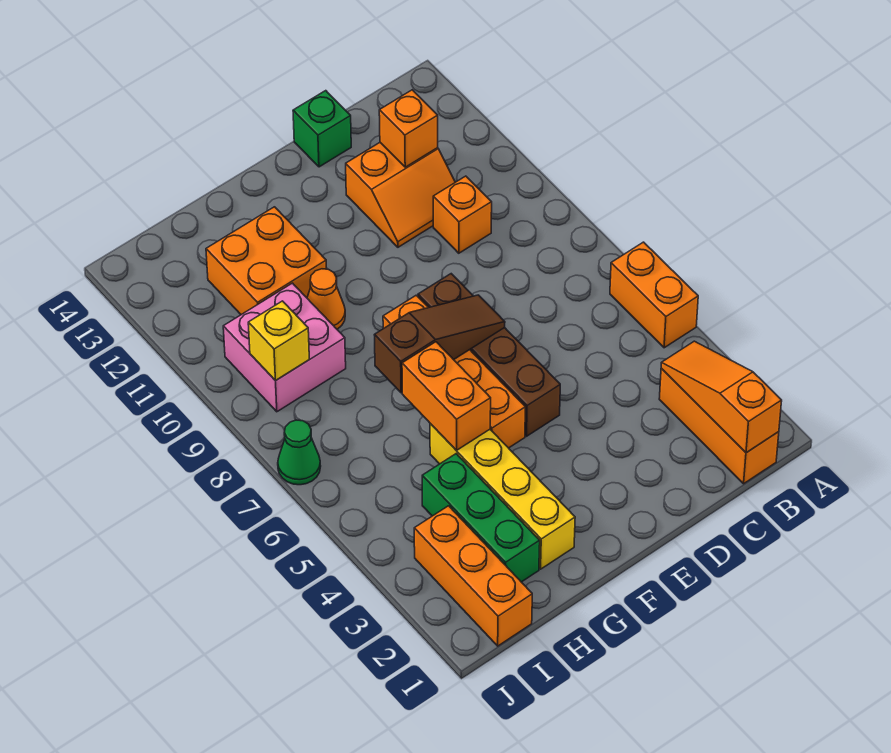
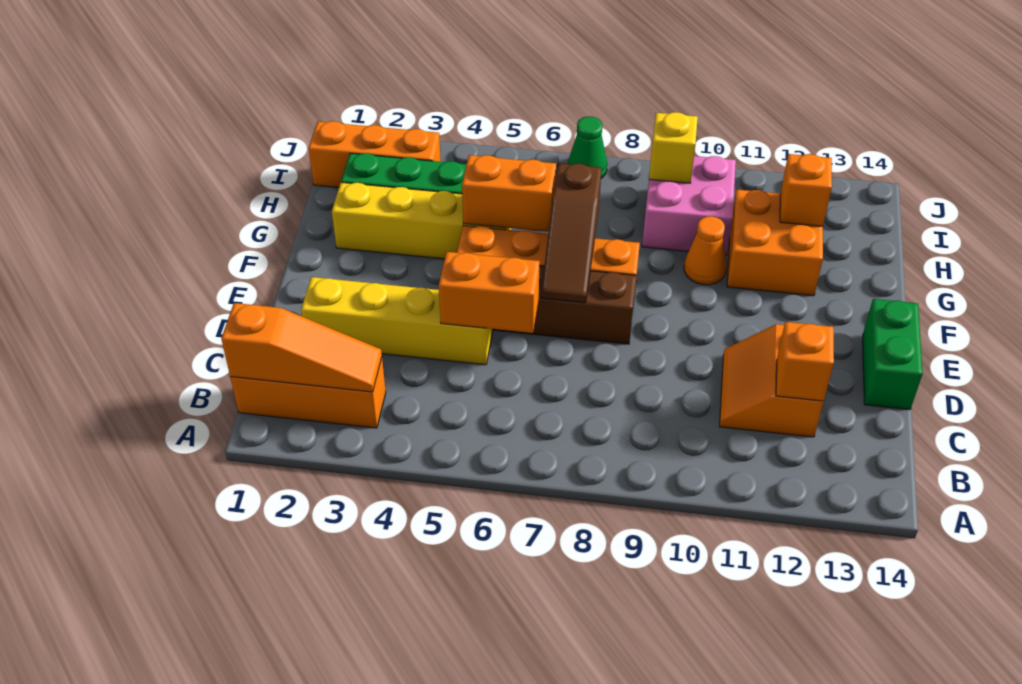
orange 1x2 brick [610,242,698,348] -> orange 1x2 brick moved to [439,252,540,333]
orange 1x1 brick [433,176,492,253] -> orange 1x1 brick moved to [780,154,832,226]
none -> yellow 1x4 brick [301,277,493,365]
green 1x1 brick [293,91,351,167] -> green 1x2 brick [863,299,923,410]

